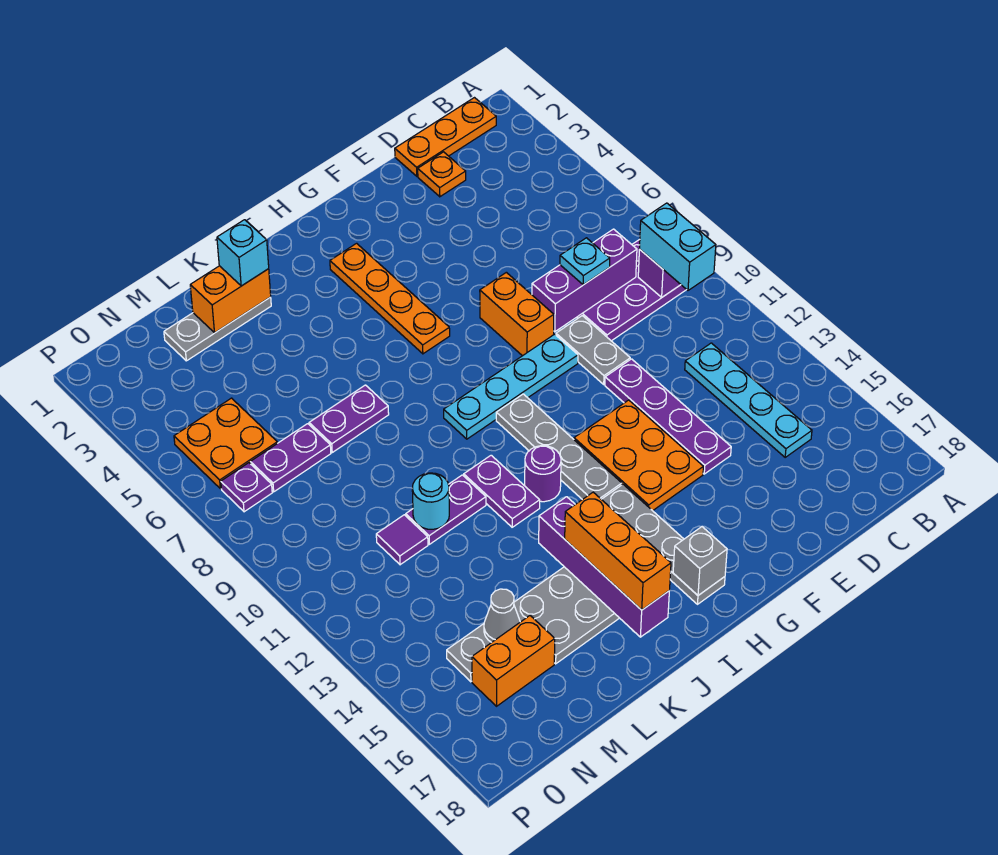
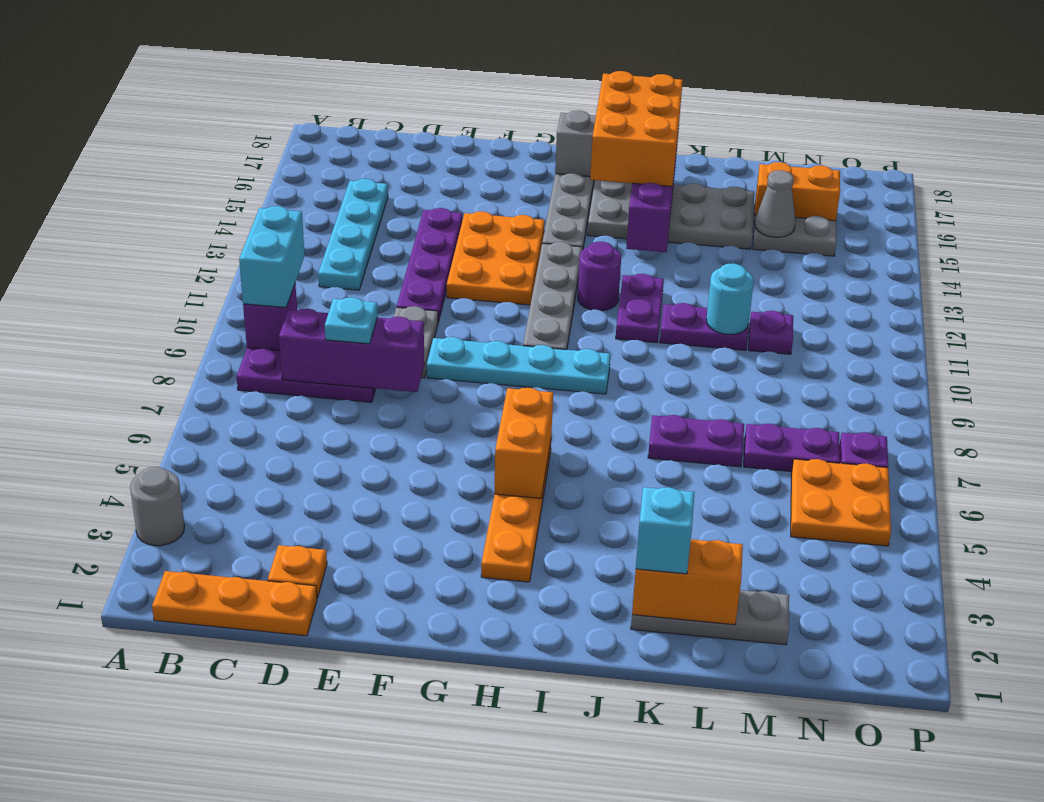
none -> grey 1x1 round brick [130,467,185,546]
orange 1x2 brick [480,272,554,356] -> orange 1x2 brick moved to [494,388,553,498]
orange 1x3 brick [565,492,671,610] -> orange 2x3 brick [590,71,683,186]
purple 1x1 tile [376,515,428,565] -> purple 1x1 plate [749,311,793,354]

